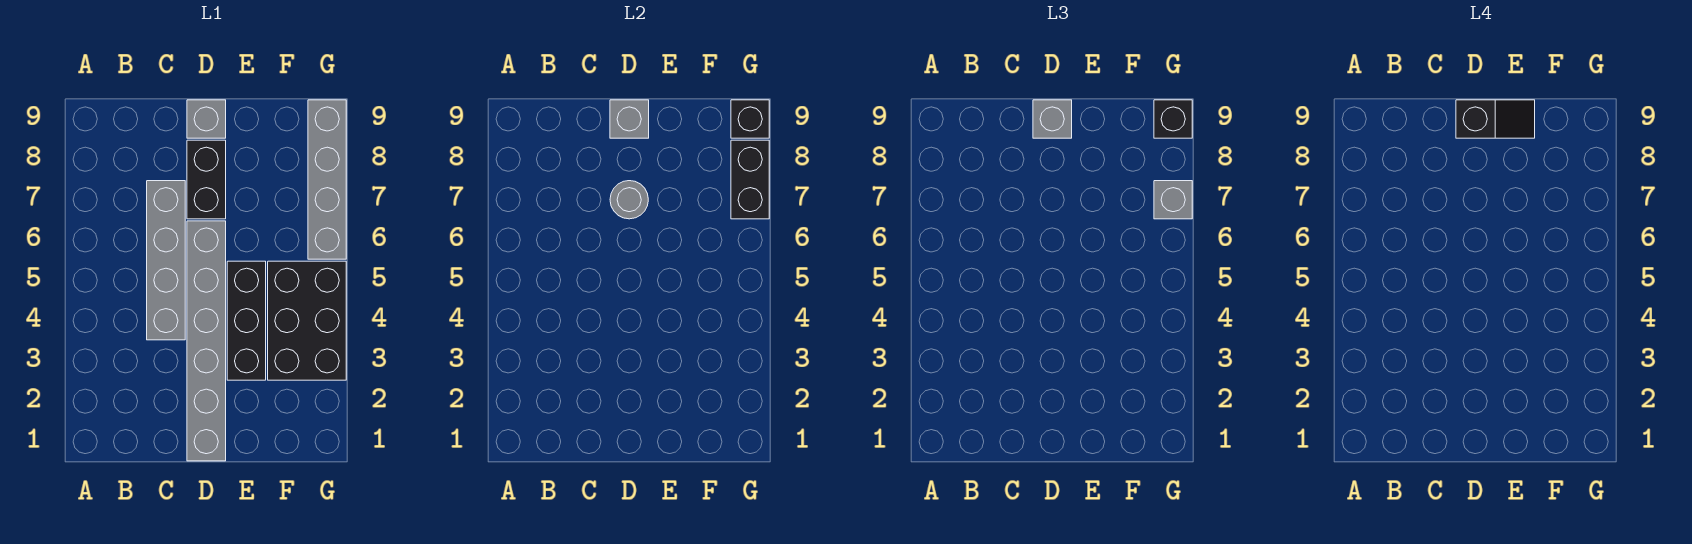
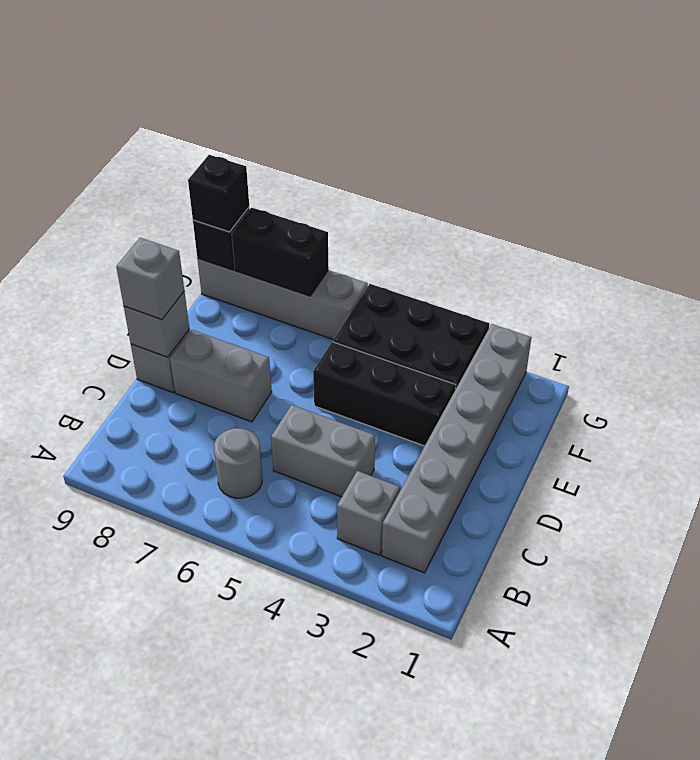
grey 1x4 brick [147,181,185,340] -> grey 1x2 brick [271,405,375,497]
grey 1x6 brick [187,221,226,461] -> grey 1x6 brick turned to [382,324,532,573]
black 1x2 brick [187,140,226,219] -> grey 1x2 brick [170,330,272,422]
grey 1x1 round brick [610,181,648,219] -> grey 1x1 round brick moved to [214,428,262,498]
black 1x2 slope [1456,100,1535,138] -> none
grey 1x1 brick [1154,181,1192,219] -> grey 1x1 brick moved to [337,471,400,555]

